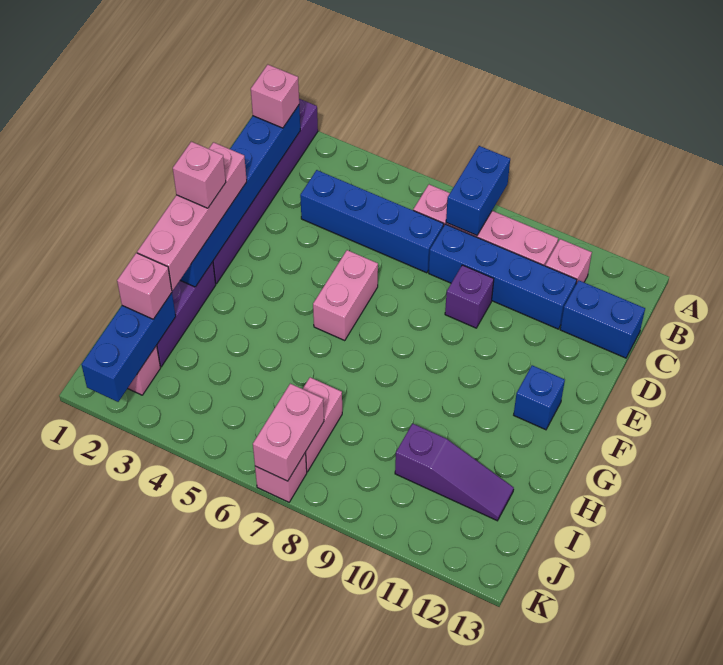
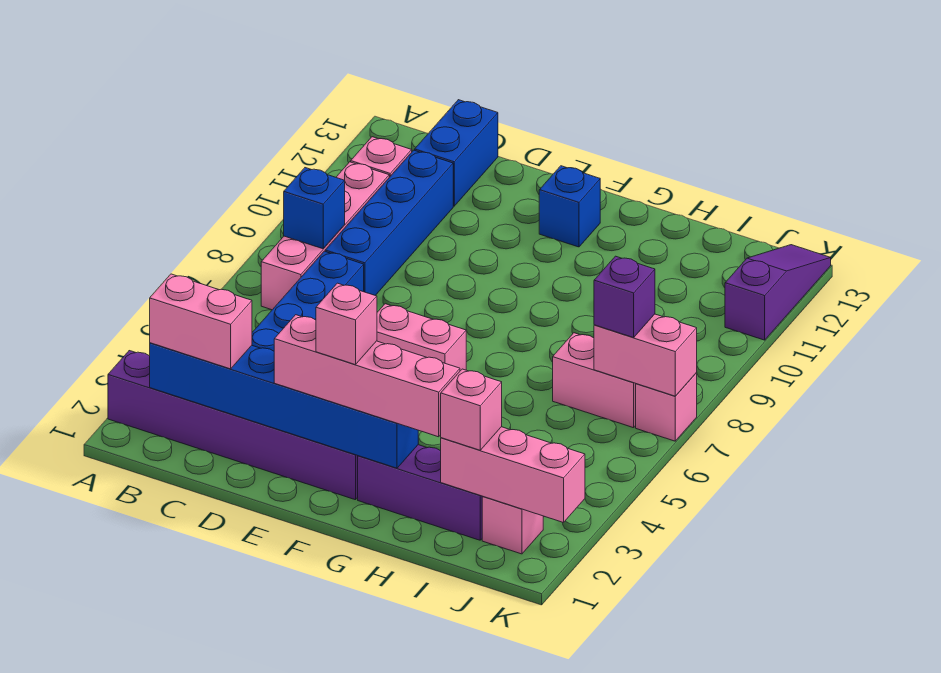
blue 1x2 brick [446,146,510,235] -> blue 1x1 brick [284,168,345,249]
pink 1x1 brick [251,65,299,128] -> pink 1x2 brick [150,274,252,369]
purple 1x1 brick [445,265,494,328] -> purple 1x1 brick moved to [594,256,655,338]
blue 1x3 brick [81,293,176,402] -> pink 1x3 brick [441,427,585,523]
purple 1x3 slope [395,423,514,521] -> purple 1x3 slope moved to [725,245,831,340]

